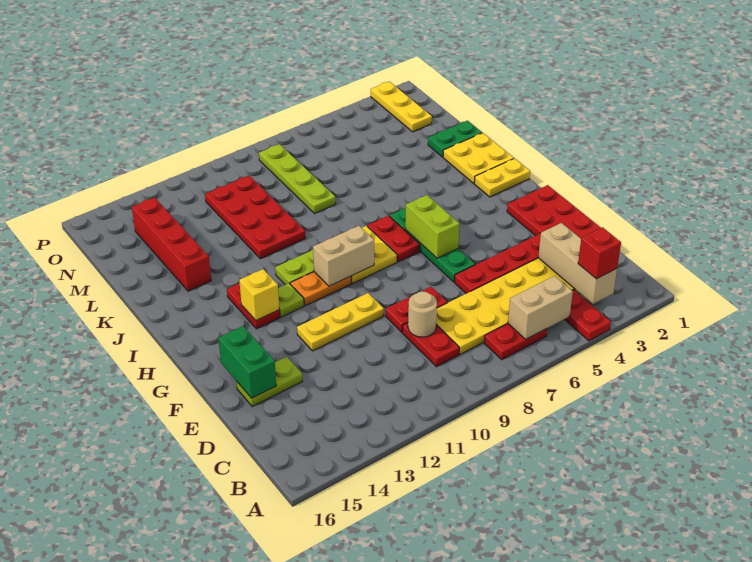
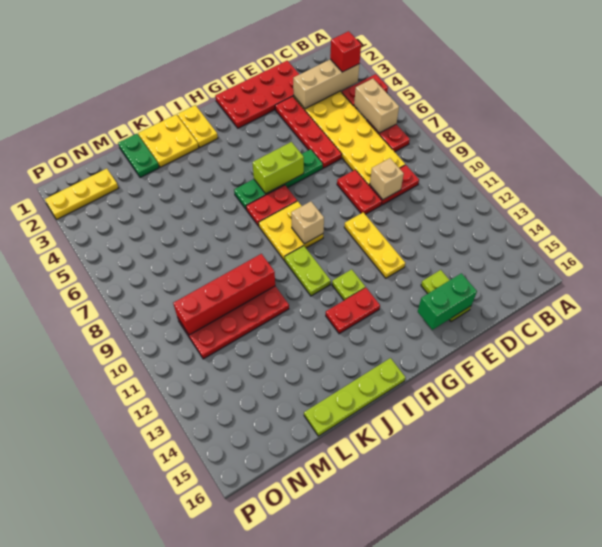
tan 1x1 round brick [408,291,437,337] -> tan 1x1 brick [370,158,404,200]
tan 1x2 brick [313,226,374,286] -> tan 1x1 brick [291,202,324,244]
orange 1x2 plate [290,272,351,306] -> none
yellow 1x1 brick [239,269,279,320] -> none
red 1x4 brick [132,197,211,291] -> red 1x4 brick moved to [173,254,275,335]
lime 1x4 plate [259,144,336,213] -> lime 1x4 plate moved to [304,358,405,436]

